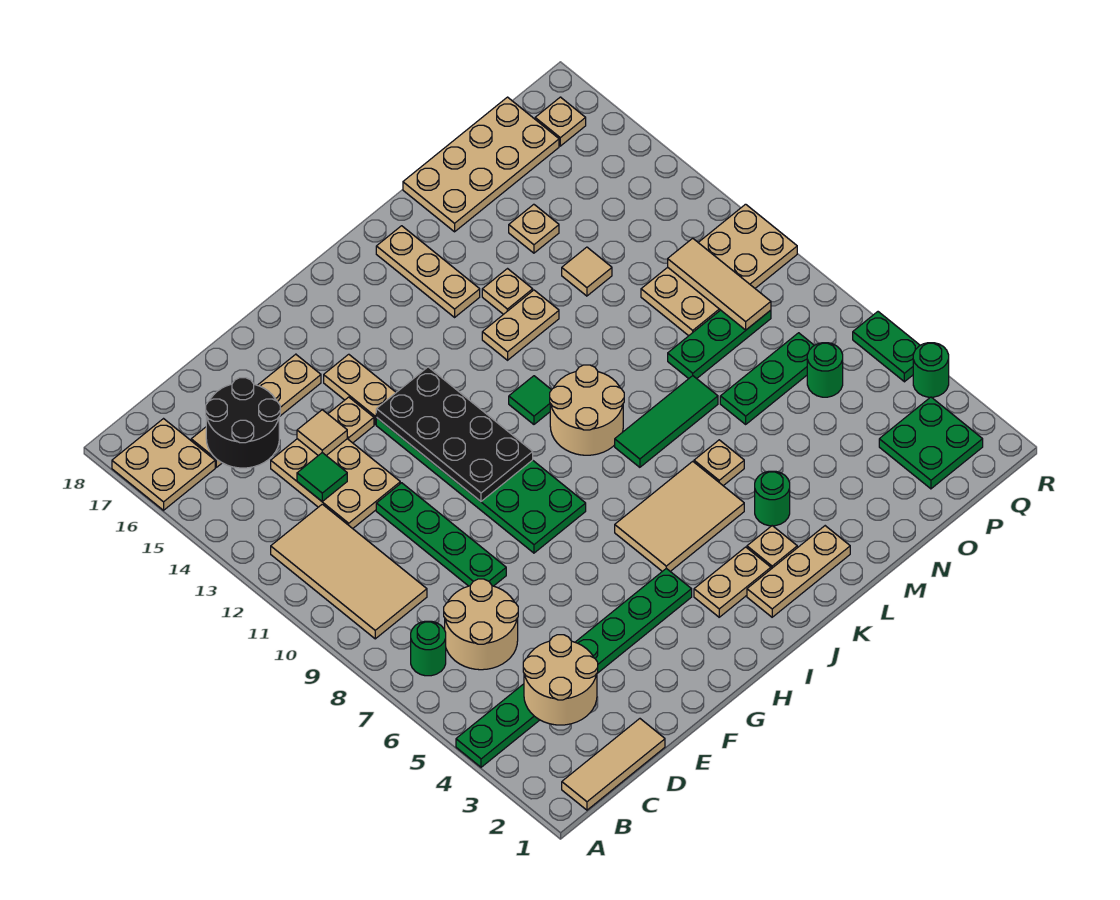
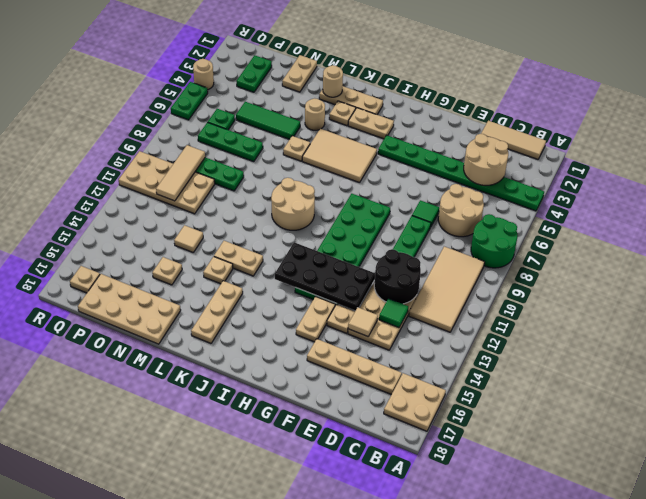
green 1x1 round brick [411,621,446,676] -> green 2x2 round brick [471,214,517,268]
black 2x2 round brick [206,378,280,468] -> black 2x2 round brick moved to [374,249,421,304]
black 2x4 plate [376,367,533,501] -> black 2x4 plate turned to [275,242,375,311]
green 1x1 tile [509,376,551,424] -> green 1x1 tile moved to [412,200,439,226]
green 1x3 tile [615,376,718,467] -> green 1x3 tile moved to [236,102,300,139]
none -> tan 1x1 round brick [323,65,343,97]
green 1x1 round brick [755,471,790,526] -> tan 1x1 round brick [305,98,325,130]
none -> tan 1x2 plate [282,55,317,92]
green 2x2 plate [879,397,983,489] -> green 1x2 plate [236,55,272,92]
green 1x1 round brick [807,343,843,397] -> green 1x1 plate [208,109,235,130]
green 1x1 round brick [913,343,949,397] -> tan 1x1 round brick [193,59,214,90]

